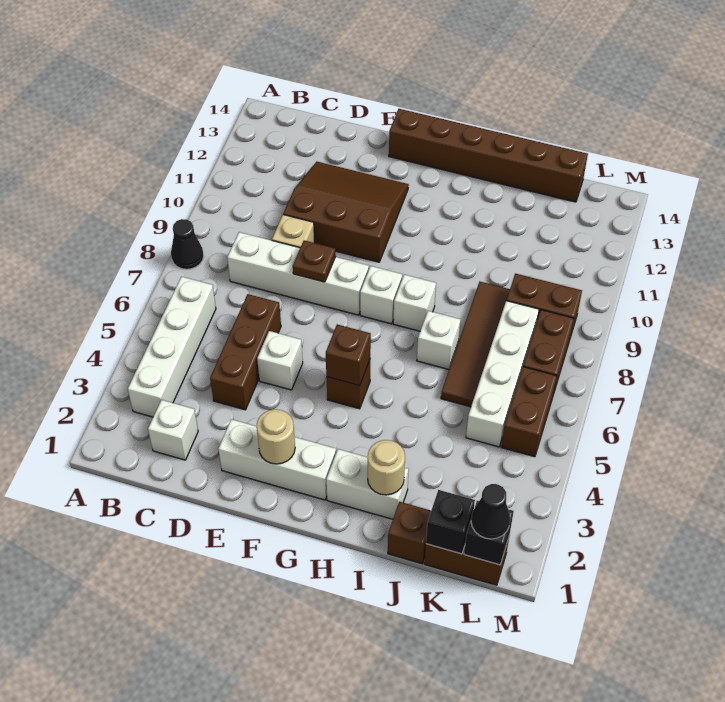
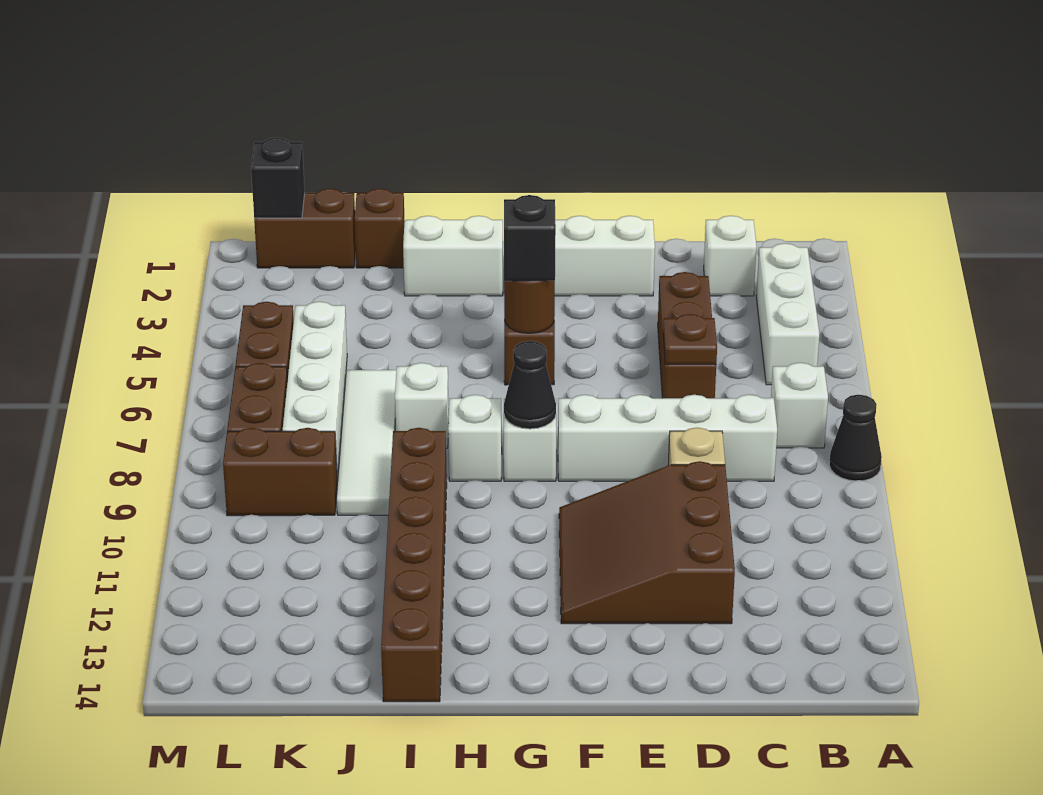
white 1x4 brick [128,277,216,417] -> white 1x3 brick [756,243,819,385]
brown 3x3 slope [283,162,409,262] -> brown 3x3 slope turned to [559,461,735,624]
white 1x1 brick [257,331,303,390] -> white 1x1 brick moved to [771,363,828,448]
brown 1x1 plate [293,240,336,282] -> brown 1x1 plate moved to [663,314,717,364]
tan 1x1 round brick [257,409,295,464] -> none
brown 1x6 brick [389,109,588,202] -> brown 1x6 brick turned to [381,428,447,702]
brown 1x1 brick [326,324,371,386] -> brown 1x1 round brick [504,281,555,333]
tan 1x1 round brick [368,440,405,495] -> none
brown 1x4 tile [441,282,510,407] -> white 1x4 tile [337,370,396,515]
black 1x1 brick [426,490,475,554] -> black 1x1 brick moved to [504,195,556,281]
black 1x1 cone [471,484,510,539] -> black 1x1 cone moved to [504,341,556,429]

